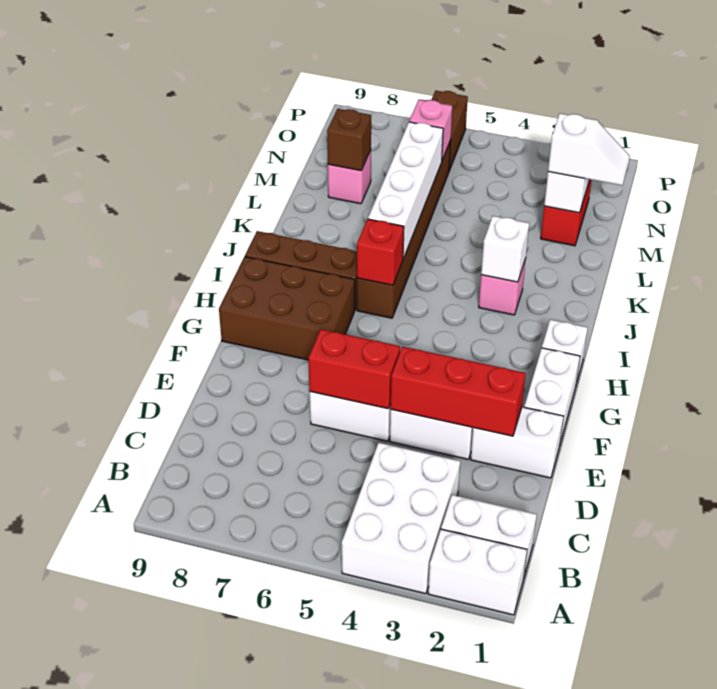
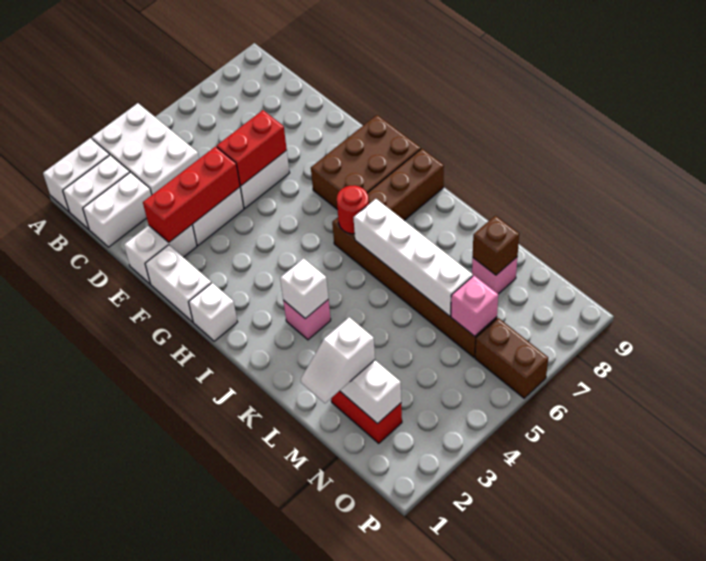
none -> white 1x2 brick [83,172,152,247]
red 1x1 brick [357,219,404,285] -> red 1x1 round brick [337,185,369,234]

